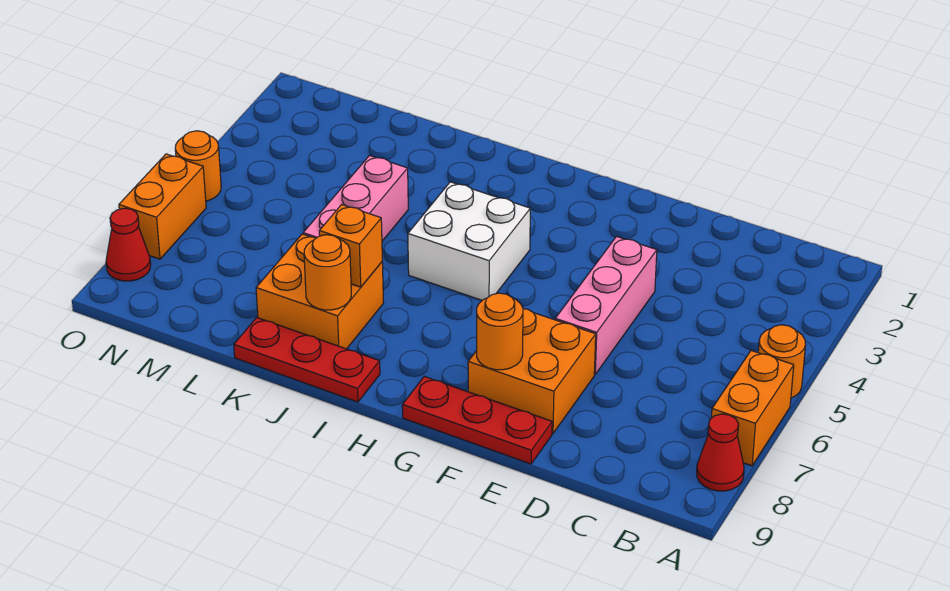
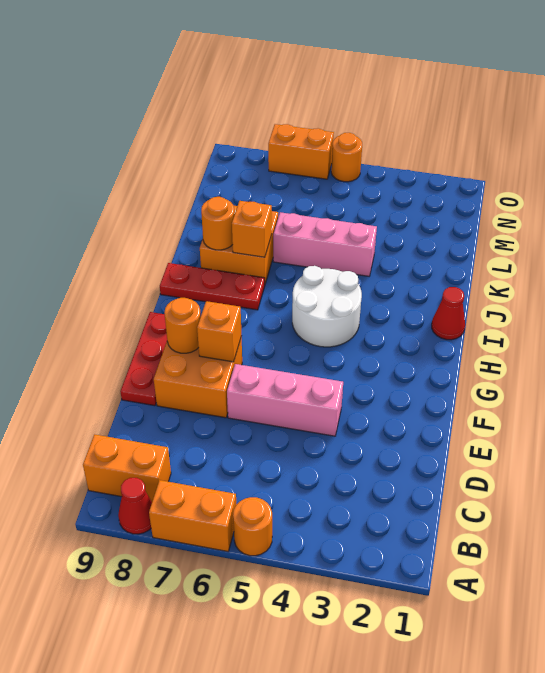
none -> orange 1x2 brick [83,434,171,501]
none -> orange 1x1 brick [197,301,242,362]
white 2x2 brick [408,182,530,300] -> white 2x2 round brick [292,266,362,347]
red 1x3 plate [234,318,380,402] -> red 1x3 plate turned to [160,263,265,310]
red 1x1 cone [106,208,151,281] -> red 1x1 cone moved to [432,287,465,340]

